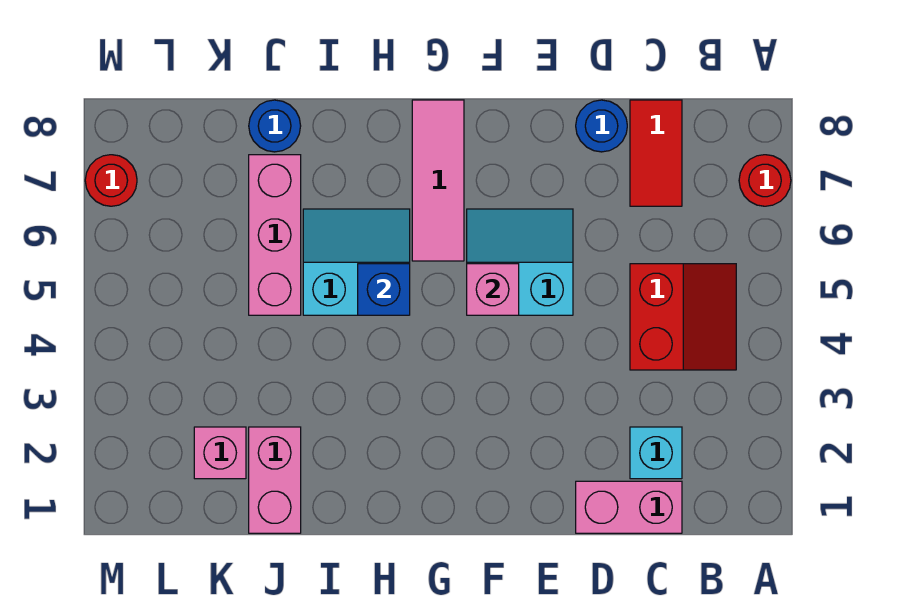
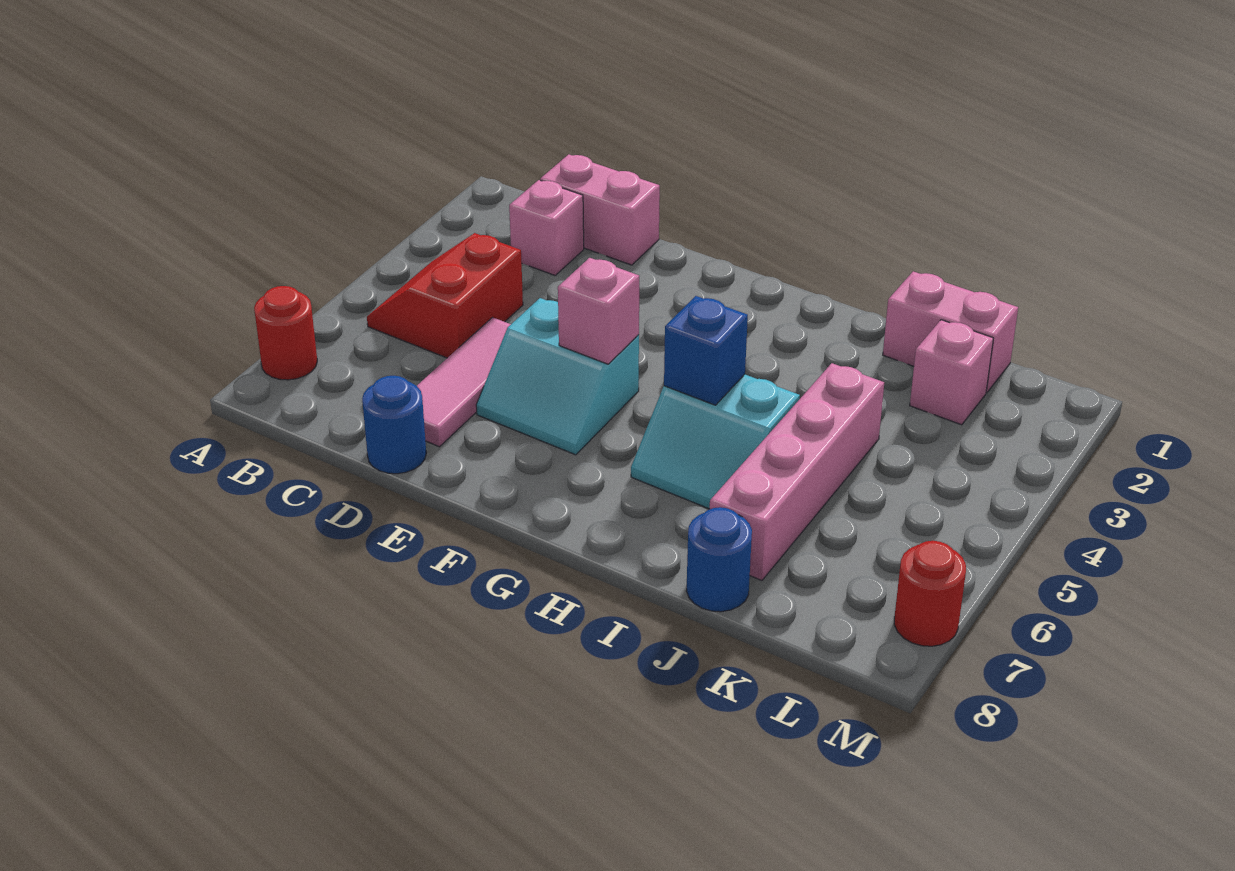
cyan 1x1 brick [630,427,682,479] -> pink 1x1 brick [509,180,584,275]
red 1x2 tile [630,100,682,206] -> none
pink 1x3 tile [412,100,464,261] -> pink 1x3 tile moved to [417,317,511,447]
pink 1x2 brick [249,427,301,533] -> pink 1x2 brick turned to [883,271,1018,393]
pink 1x3 brick [249,155,301,315] -> pink 1x4 brick [710,363,884,581]

